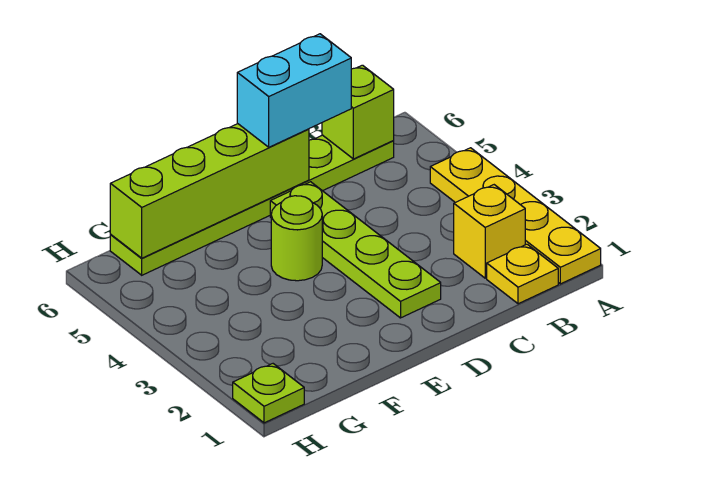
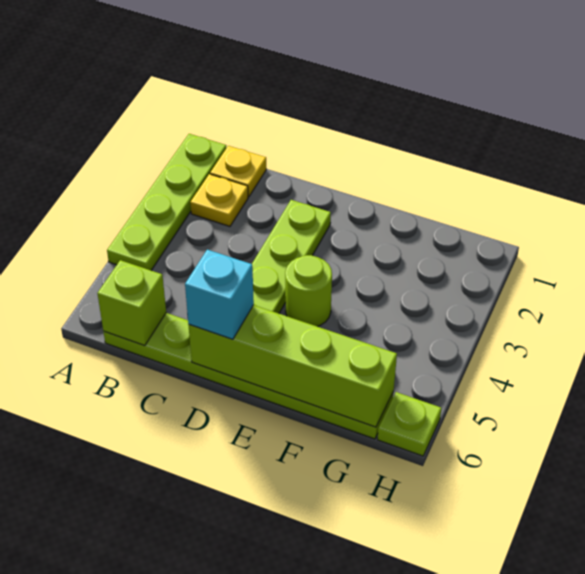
yellow 1x4 plate [430,148,601,284] -> lime 1x4 plate [107,134,226,270]
yellow 1x1 brick [454,185,525,278] -> yellow 1x1 plate [190,174,248,226]
cyan 1x2 brick [237,34,351,147] -> cyan 1x1 brick [185,250,254,339]
lime 1x1 plate [233,364,304,423] -> lime 1x1 plate moved to [377,392,441,456]

